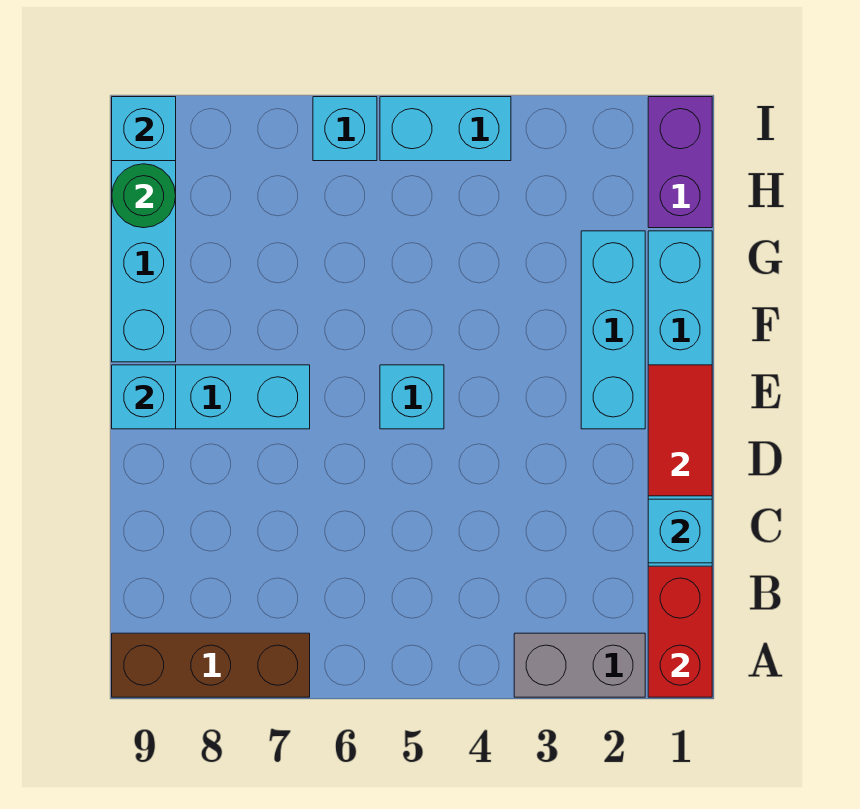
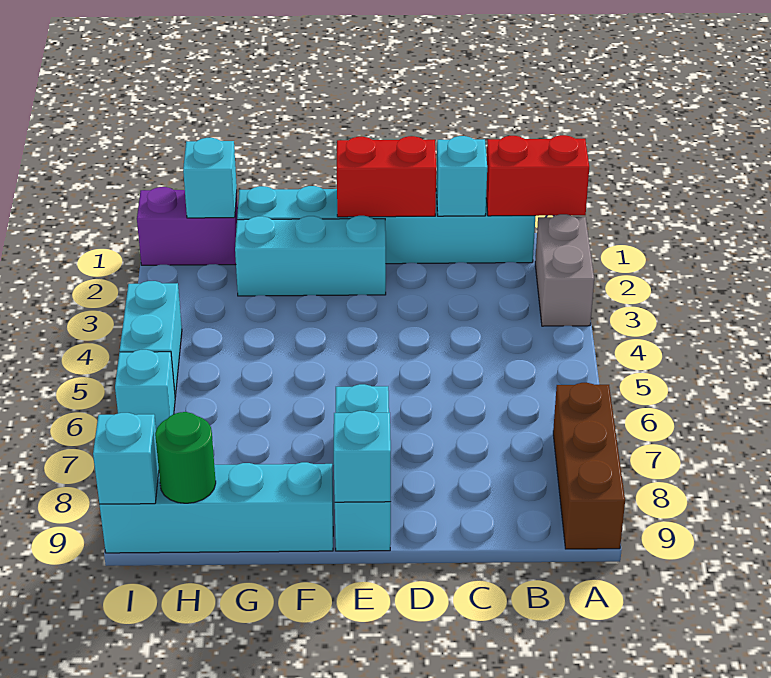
red 1x2 tile [648,365,712,496] -> red 1x2 brick [337,136,436,217]
cyan 1x1 brick [380,365,444,429] -> cyan 1x1 brick moved to [183,138,237,218]

